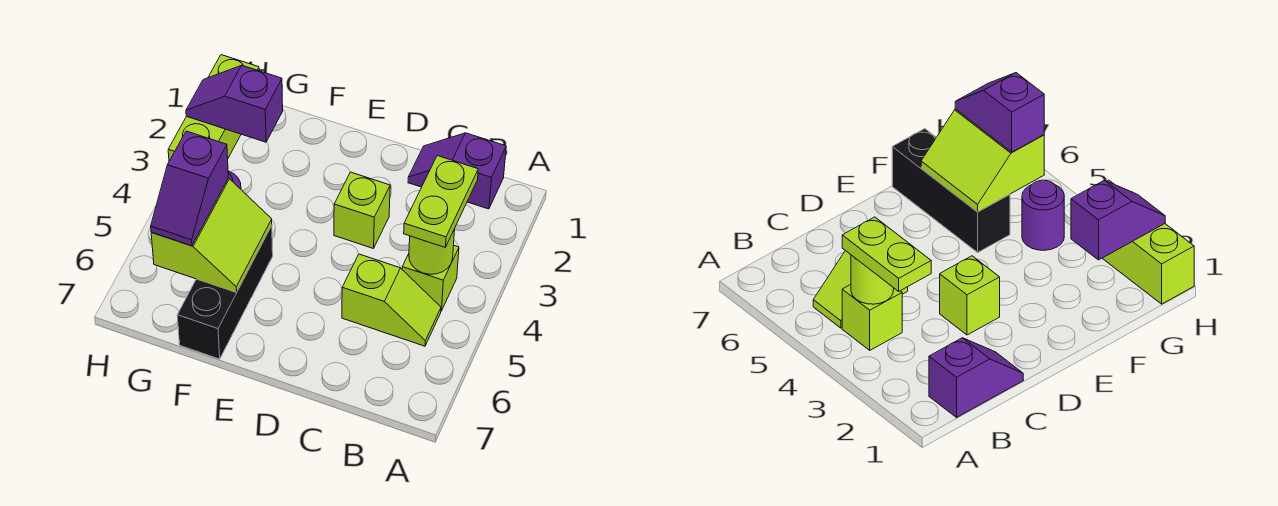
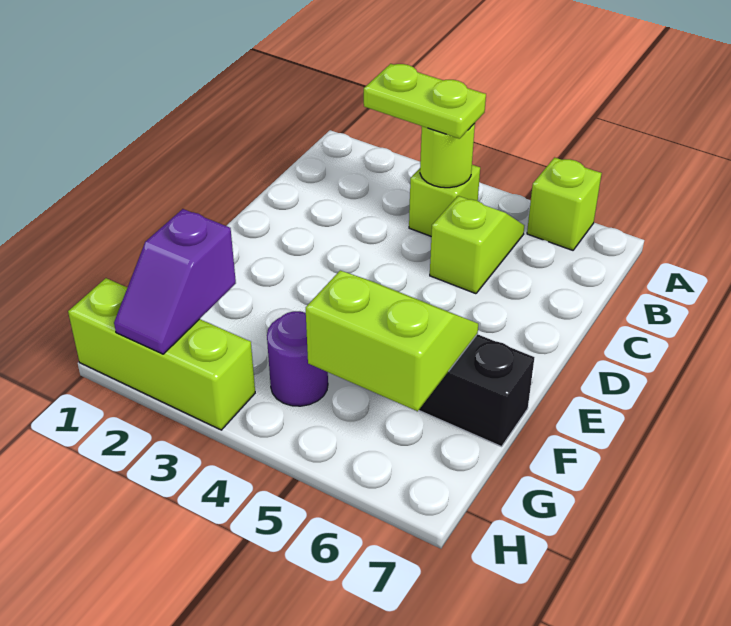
purple 1x2 slope [408,133,506,209] -> none
lime 1x1 brick [334,172,390,249] -> lime 1x1 brick moved to [527,157,602,250]
purple 1x2 slope [151,131,228,246] -> none

